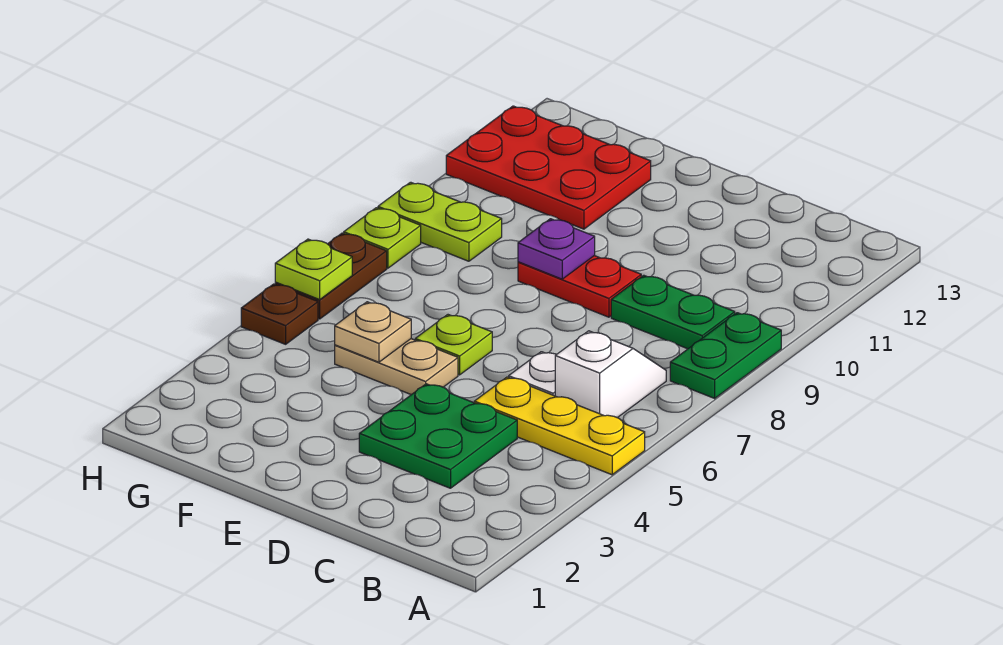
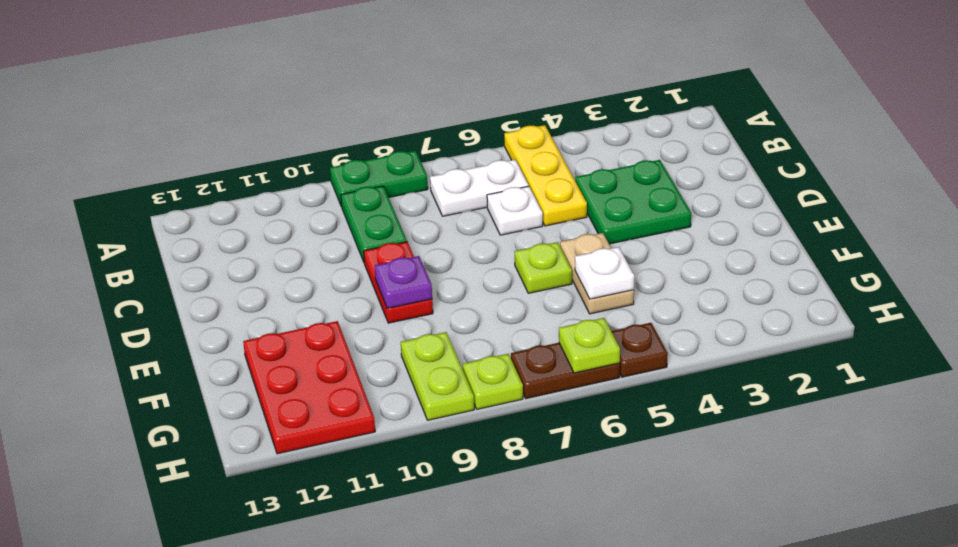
white 1x2 slope [555,331,666,418] -> white 1x2 plate [430,160,529,216]
tan 1x1 plate [335,302,411,362] -> white 1x1 plate [575,247,634,299]

